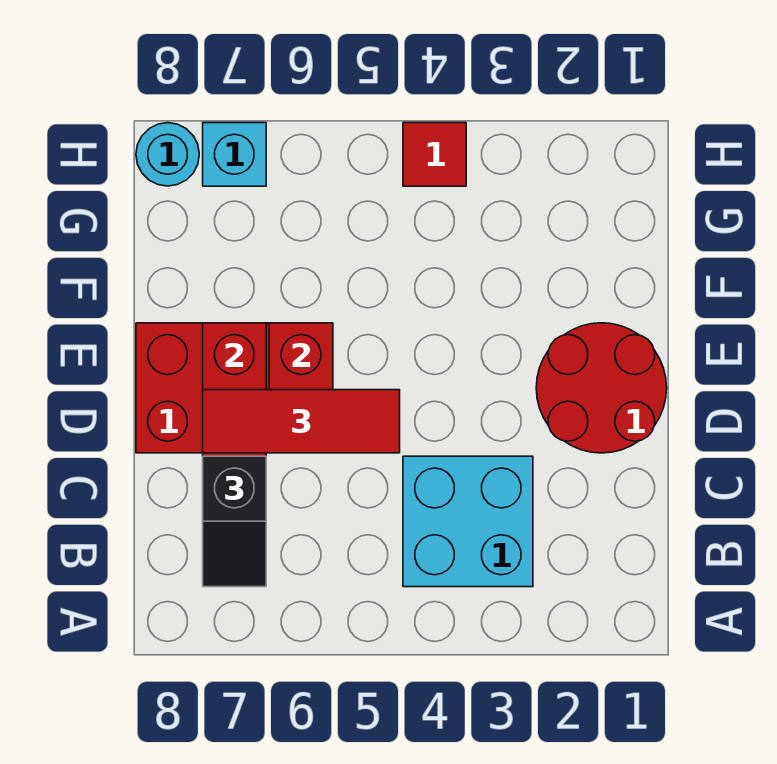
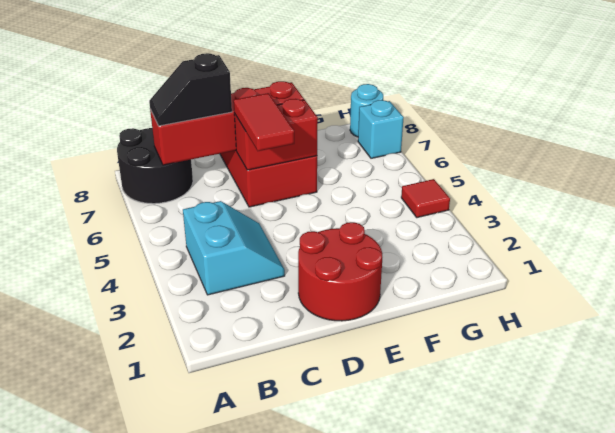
none -> black 2x2 round brick [117,128,193,204]
cyan 2x2 brick [403,456,533,587] -> cyan 2x2 slope [183,201,285,295]
red 1x3 tile [203,390,400,453] -> red 1x2 tile [234,93,294,151]

